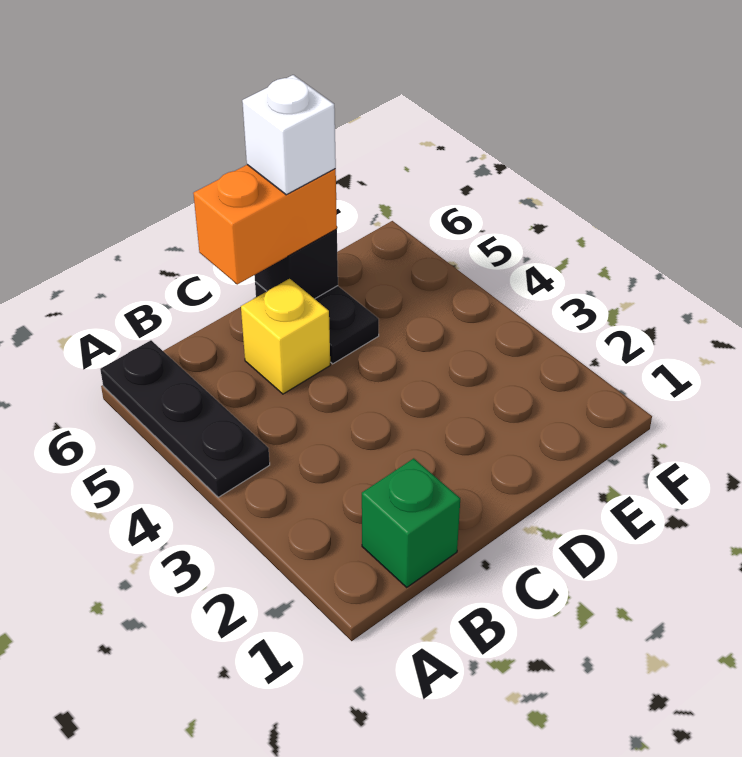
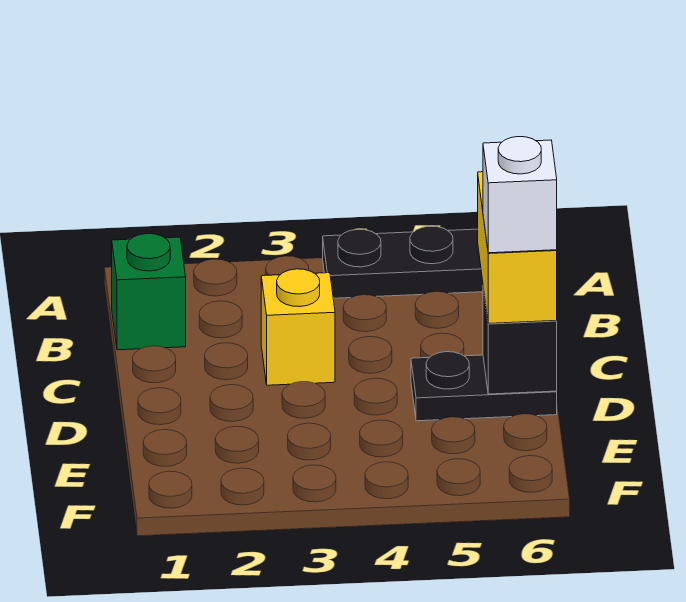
yellow 1x1 brick [241,279,330,394] -> yellow 1x1 brick moved to [261,269,335,385]
orange 1x2 brick [193,165,337,284] -> yellow 1x2 brick [478,172,557,324]

